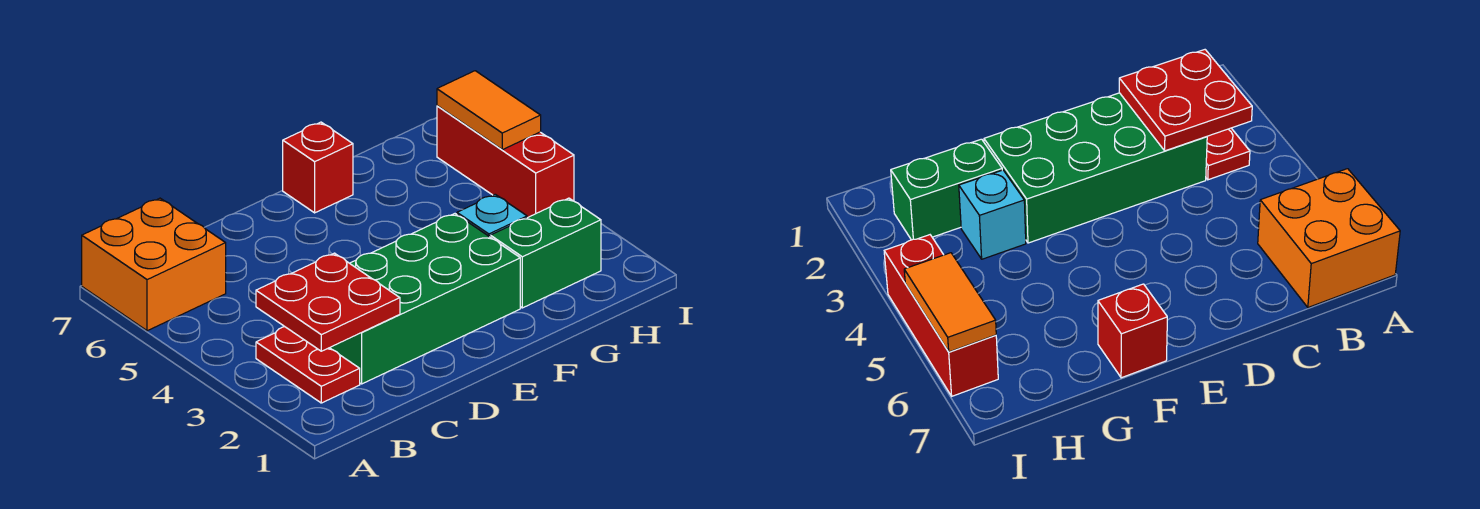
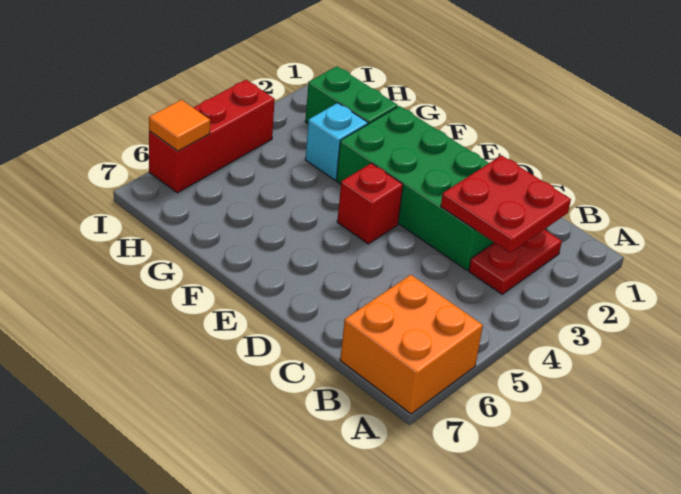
red 1x1 brick [283,122,353,213] -> red 1x1 brick moved to [337,163,403,244]
orange 1x2 tile [437,71,541,150] -> orange 1x1 tile [149,100,210,151]

